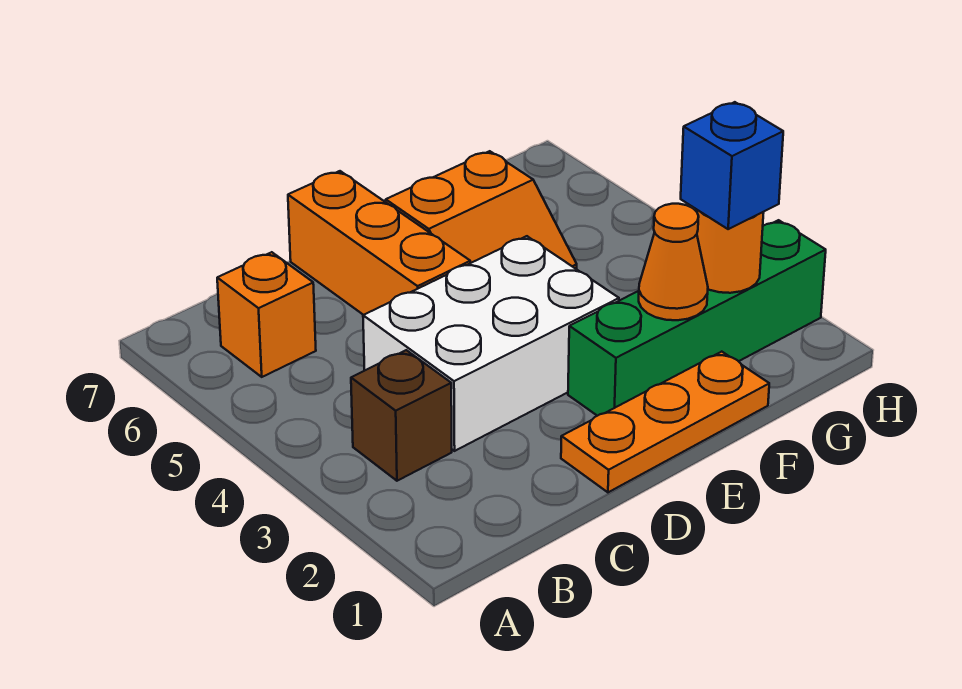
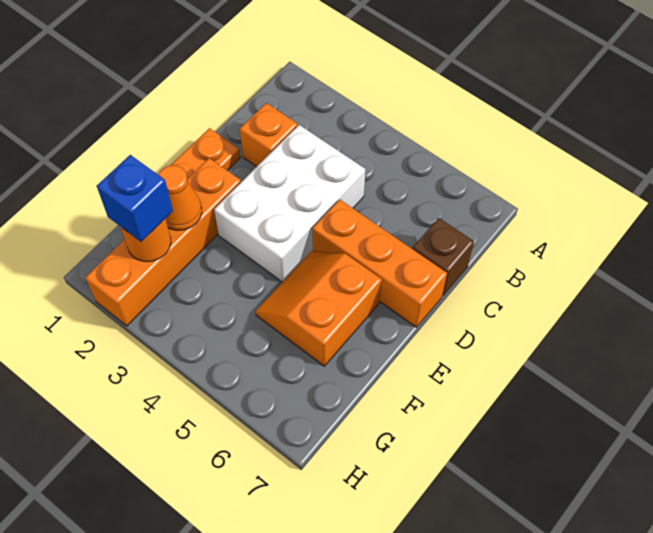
brown 1x1 brick [351,350,452,481] -> brown 1x1 brick moved to [413,218,474,296]
orange 1x1 brick [217,252,316,377] -> orange 1x1 brick moved to [240,103,298,167]
green 1x4 brick [568,220,826,416] -> orange 1x4 brick [85,158,241,326]

